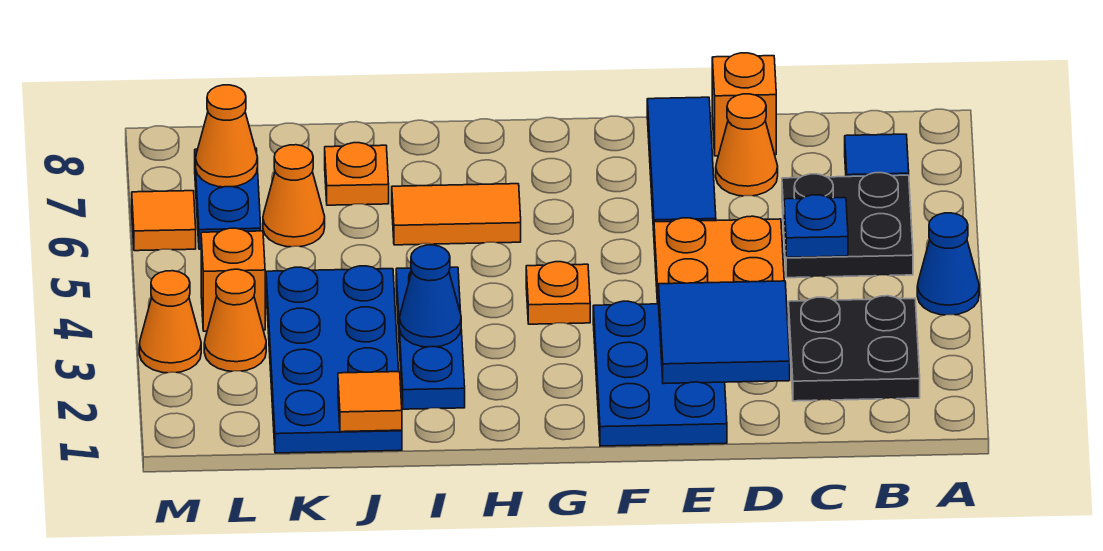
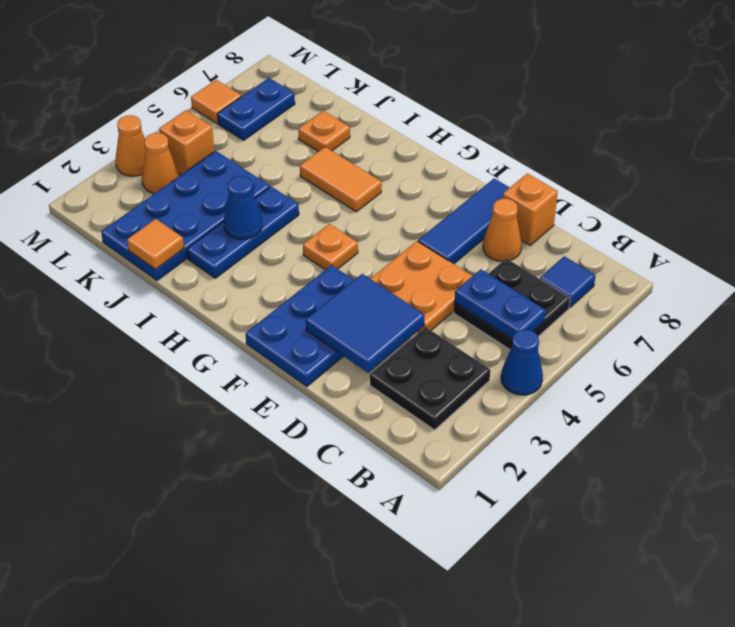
blue 1x1 plate [784,195,848,258] -> blue 1x2 plate [455,269,546,339]
orange 1x1 cone [263,145,325,247] -> none
orange 1x1 cone [196,85,258,187] -> none

